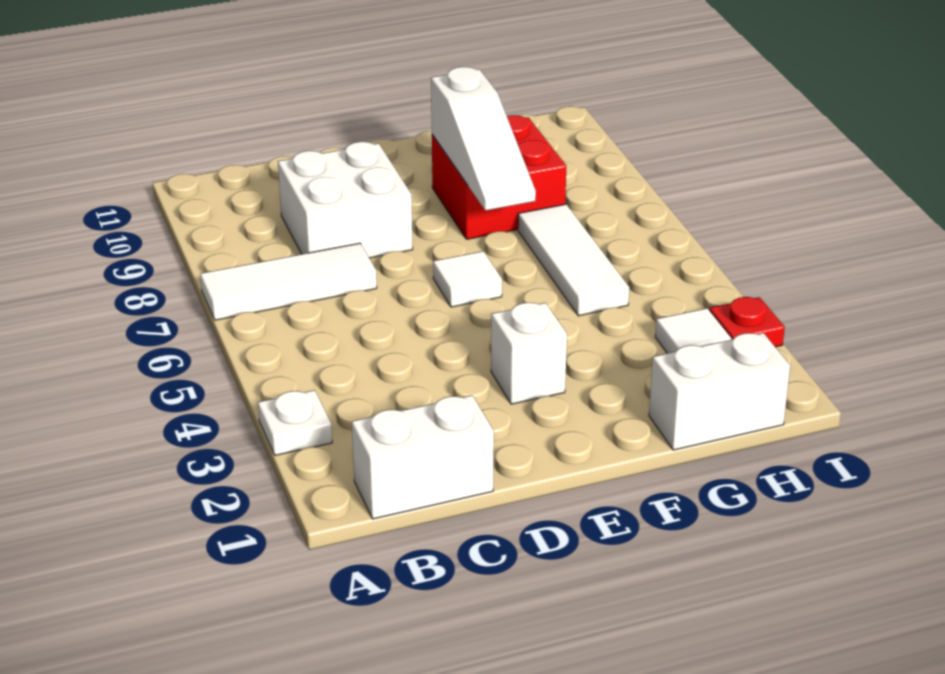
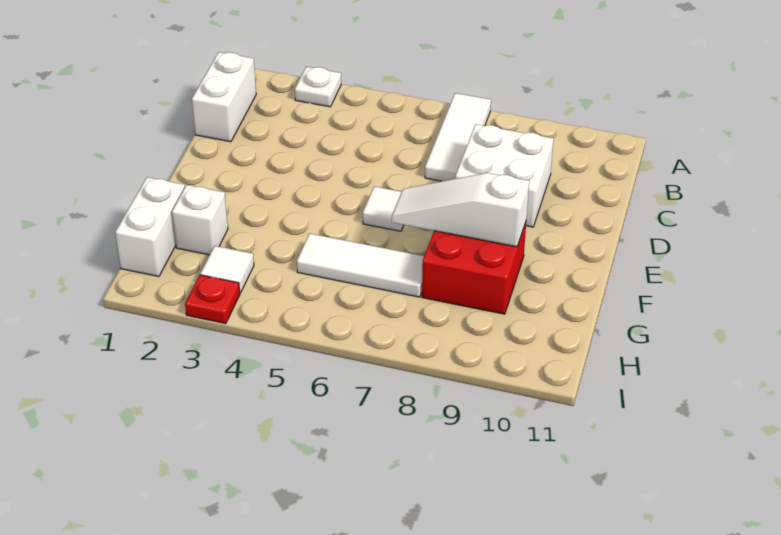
white 1x1 brick [491,303,567,404] -> white 1x1 brick moved to [172,185,228,255]

